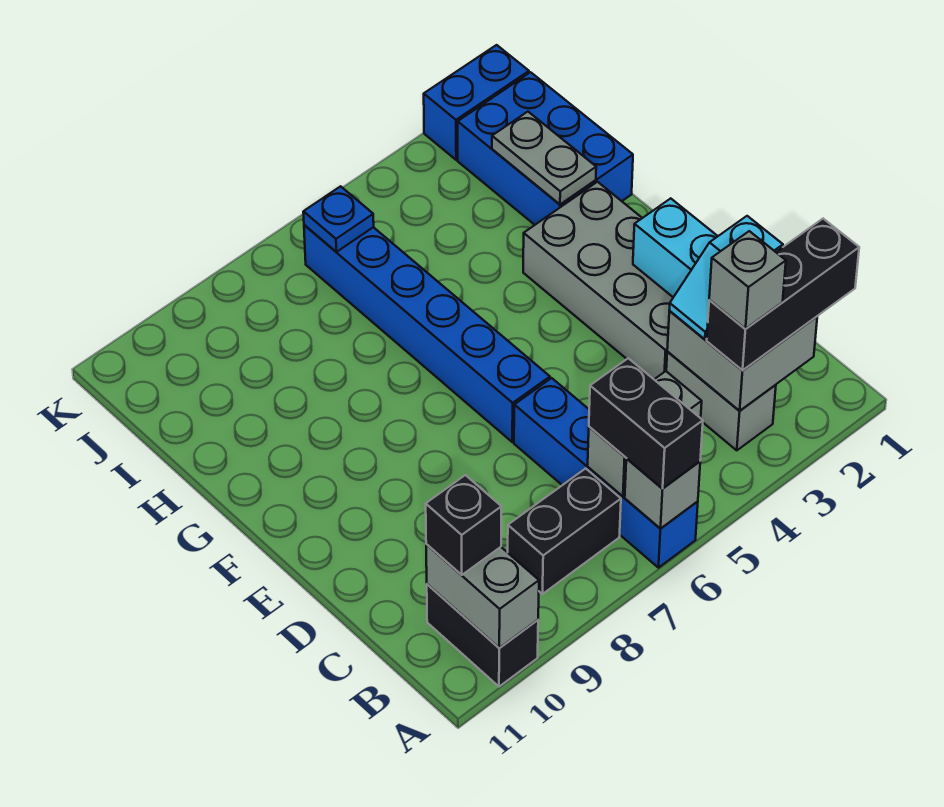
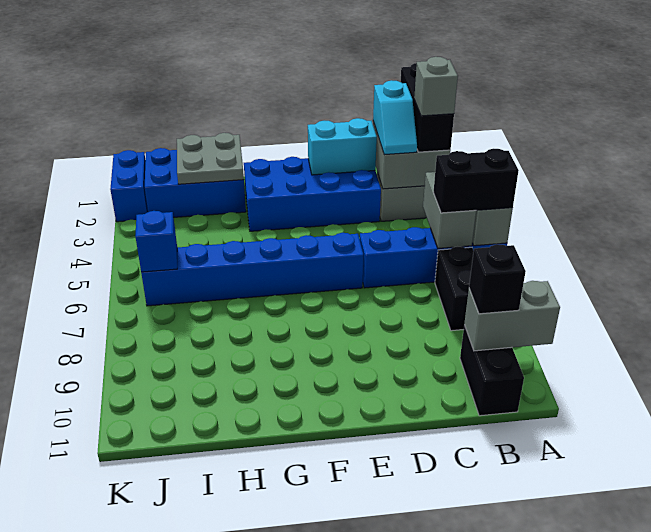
black 1x2 brick [427,584,538,687] -> black 1x2 brick turned to [460,325,524,416]
grey 2x4 brick [523,182,673,379] -> blue 2x4 brick [244,157,381,231]
grey 1x2 plate [492,112,596,204] -> grey 2x2 plate [177,133,244,184]
blue 1x1 plate [303,186,374,252] -> blue 1x1 brick [135,211,177,272]

